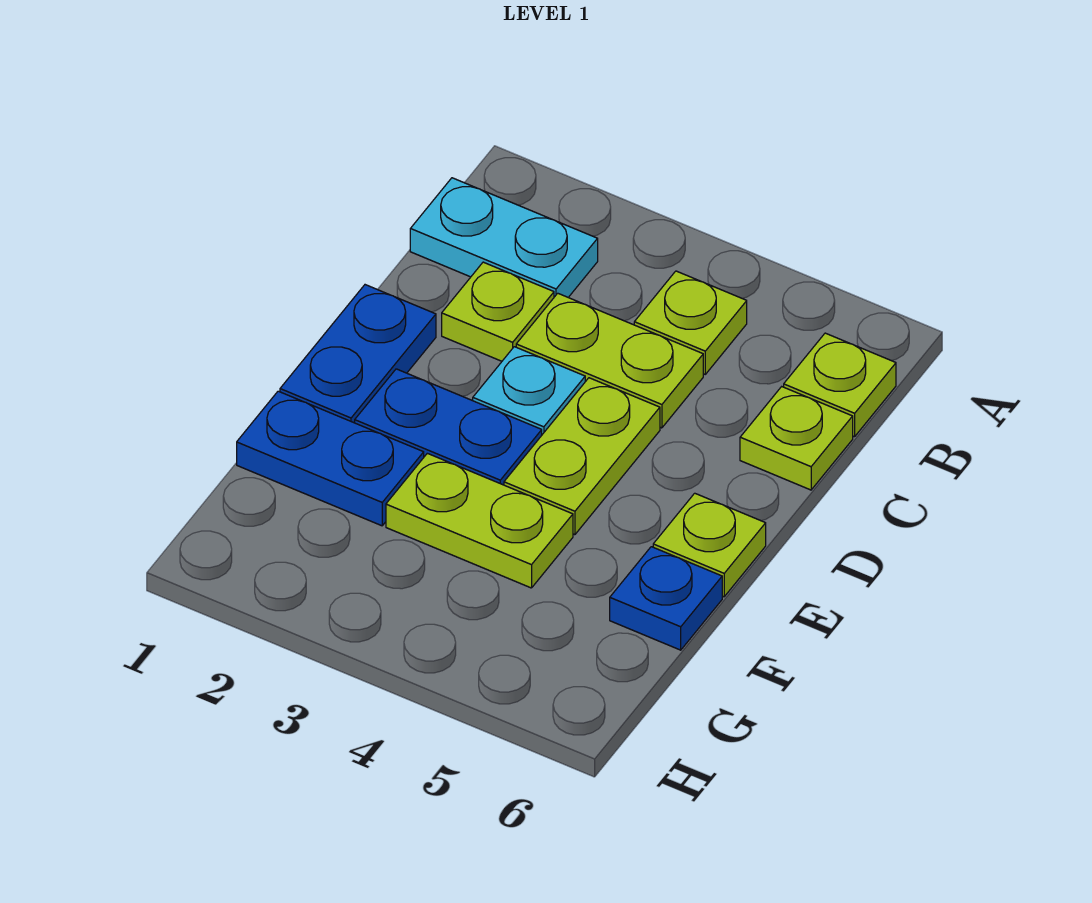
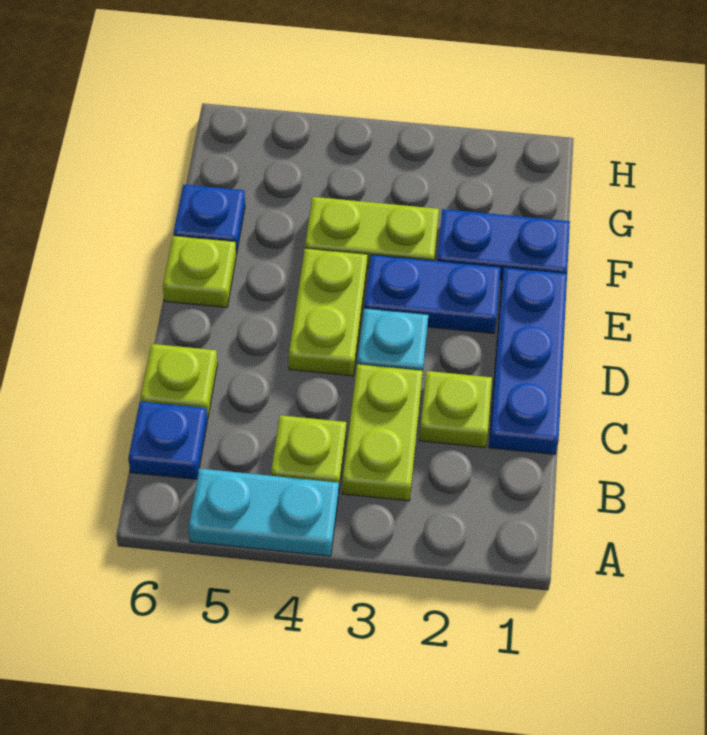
cyan 1x2 plate [410,178,598,297] -> cyan 1x2 plate moved to [189,469,339,556]
lime 1x1 plate [784,333,896,437] -> blue 1x1 plate [128,401,207,479]
lime 1x2 plate [516,293,703,428] -> lime 1x2 plate turned to [342,364,423,501]
blue 1x2 plate [280,285,436,423] -> blue 1x3 plate [489,267,567,454]

